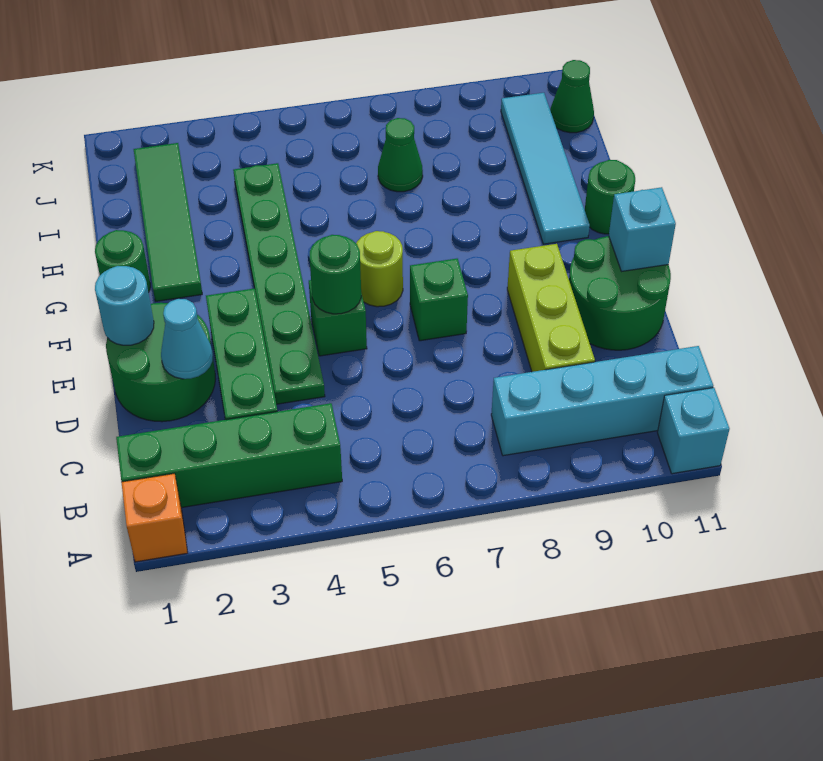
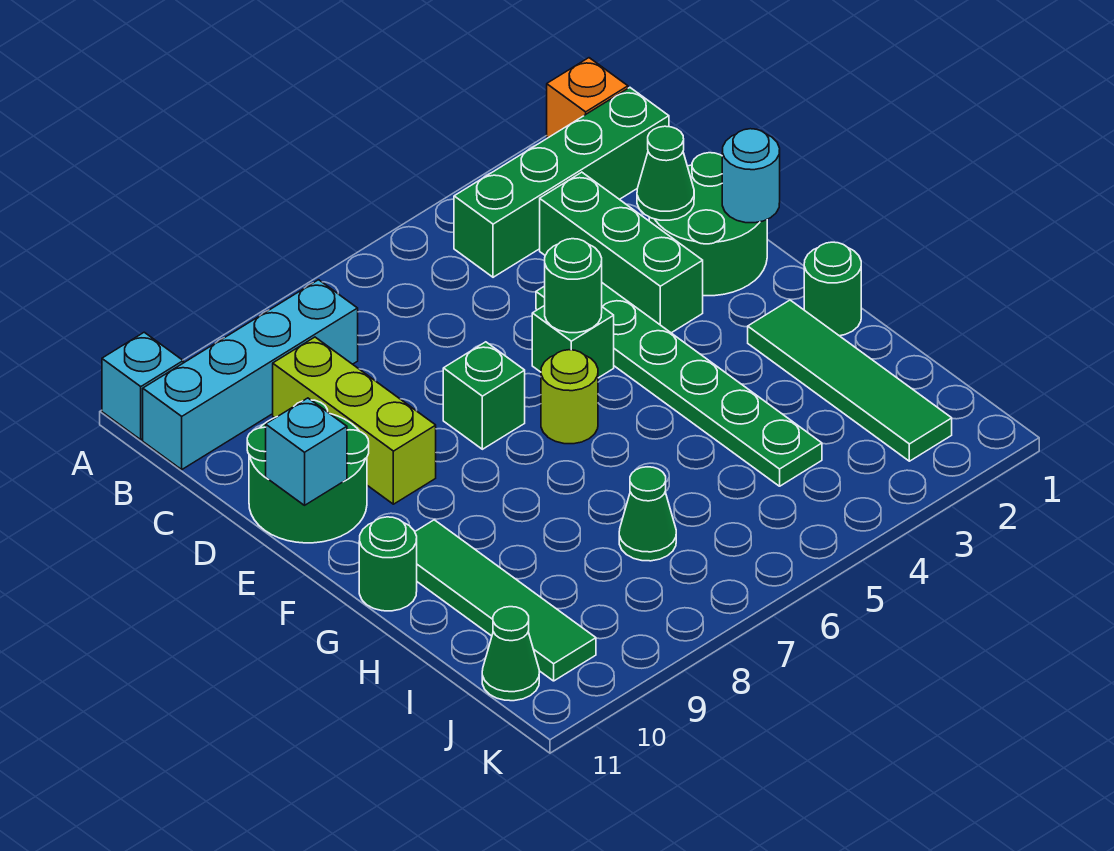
cyan 1x1 cone [161,299,213,379] -> green 1x1 cone [637,126,694,220]
cyan 1x4 tile [501,93,590,244] -> green 1x4 tile [415,520,596,681]

